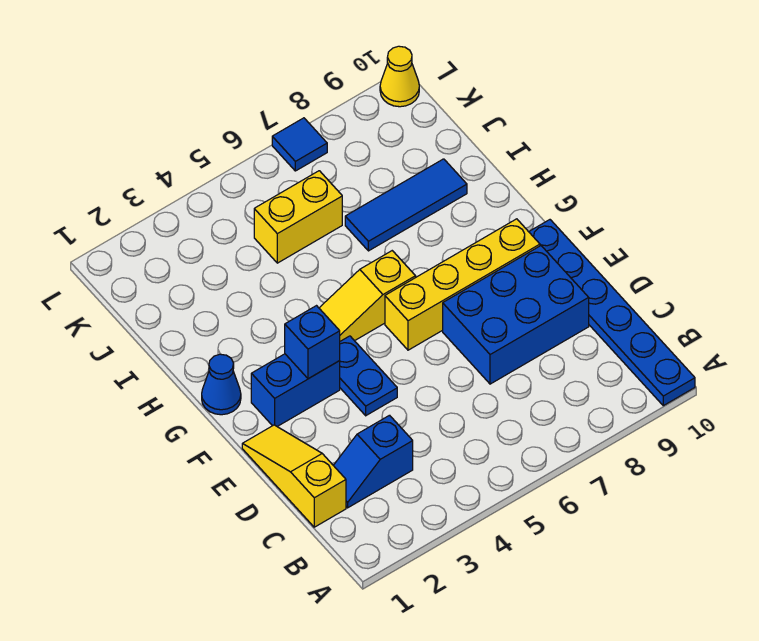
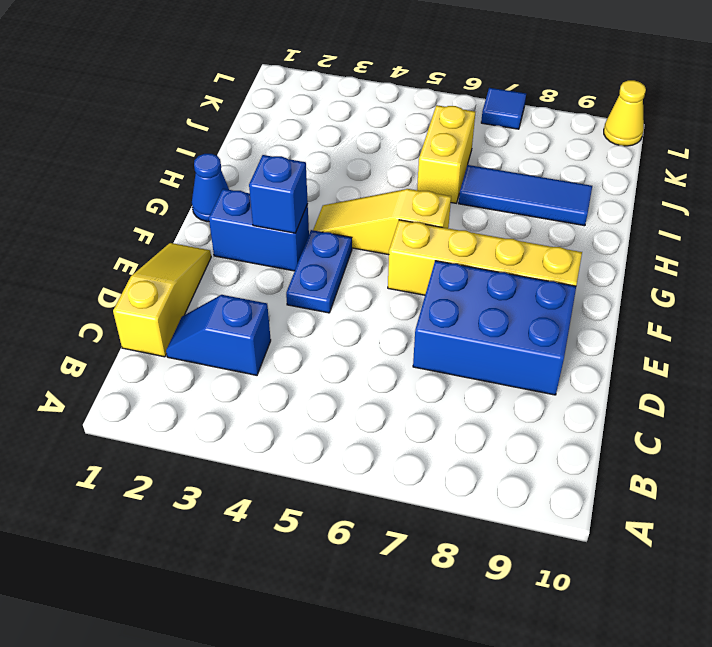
blue 1x6 plate [529,220,695,406] -> none
yellow 1x2 brick [254,171,342,263] -> yellow 1x2 brick turned to [417,105,475,203]

